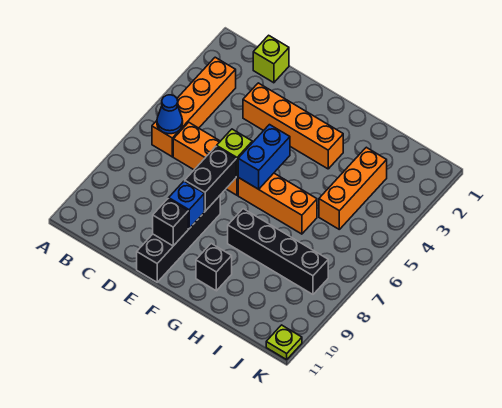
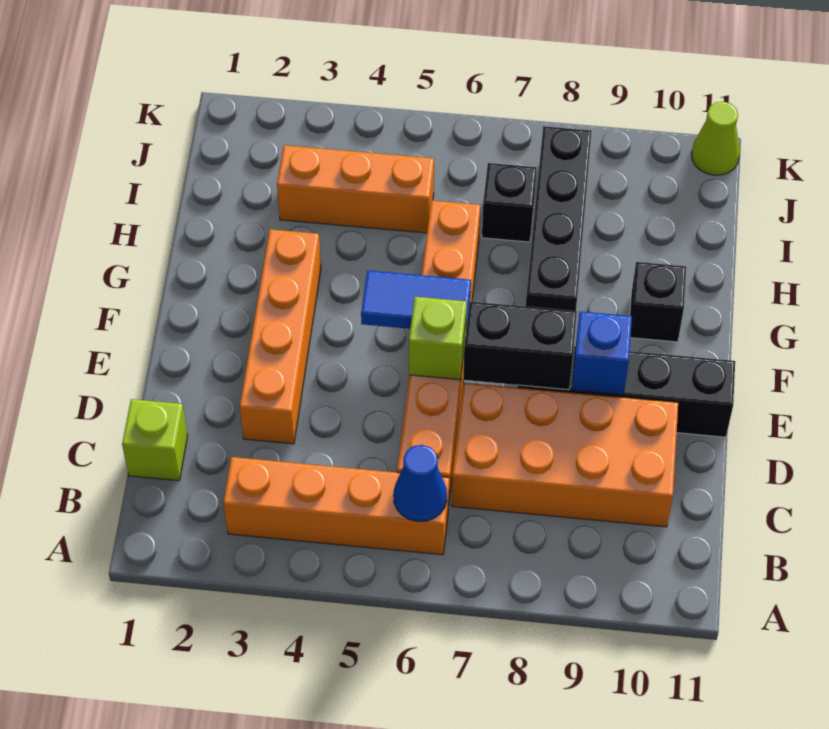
none -> orange 2x4 brick [452,383,678,527]
black 1x1 brick [153,199,188,246] -> black 1x1 brick moved to [482,163,536,242]
blue 1x2 brick [238,125,290,189] -> blue 1x2 tile [361,270,471,329]
lime 1x1 plate [266,325,302,360] -> lime 1x1 cone [692,102,740,175]

